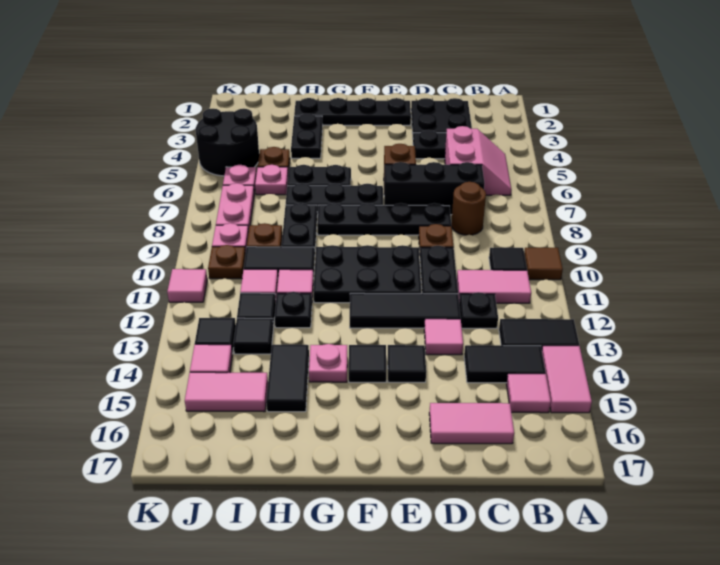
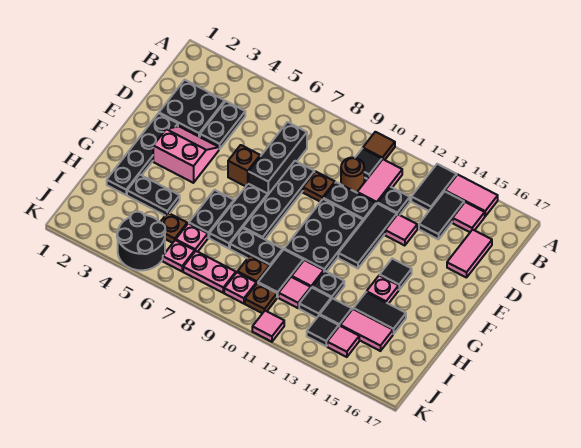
pink 2x2 slope [445,126,511,195] -> pink 2x2 slope moved to [153,126,219,183]
brown 1x1 round brick [451,182,486,235] -> brown 1x1 round brick moved to [341,158,364,193]
black 1x1 tile [388,345,426,382] -> none
pink 1x2 tile [185,372,268,412] -> pink 1x2 tile turned to [340,309,393,351]

